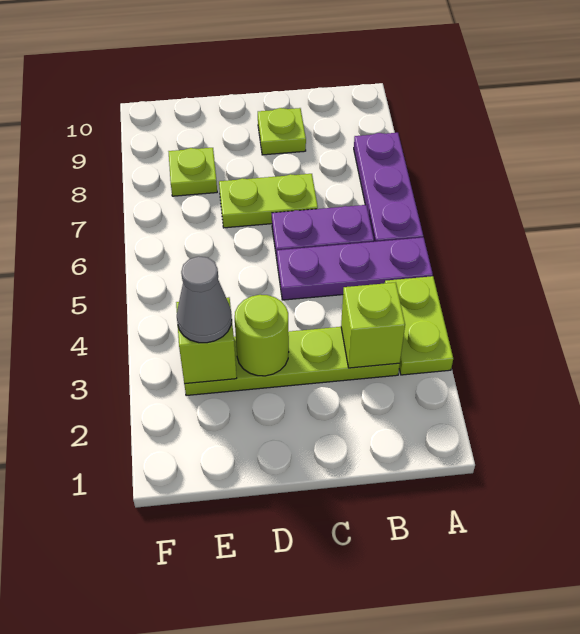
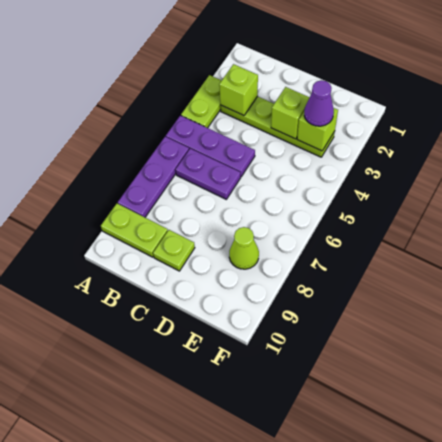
lime 1x2 plate [219,174,318,228] -> lime 1x2 plate moved to [101,204,168,257]
lime 1x1 round brick [235,295,289,376] -> lime 1x1 brick [271,87,310,139]
grey 1x1 cone [177,256,232,343] -> purple 1x1 cone [304,80,334,126]
lime 1x1 plate [168,148,217,196] -> lime 1x1 cone [229,227,259,269]

